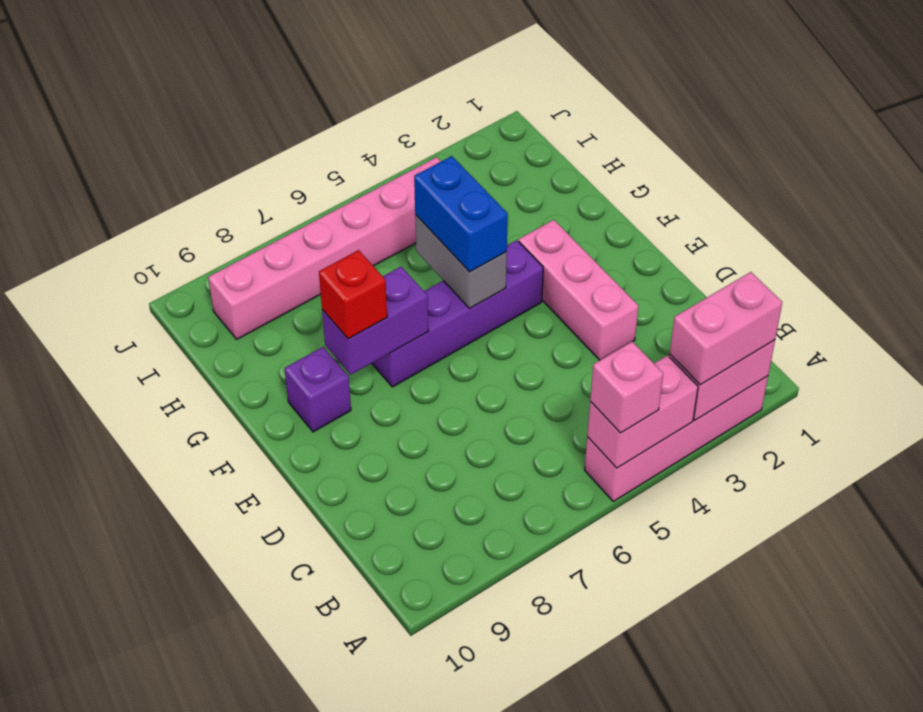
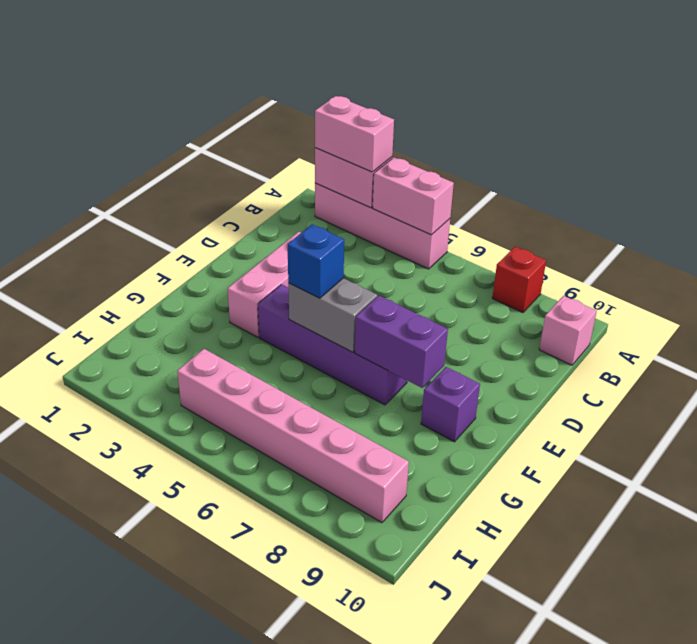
pink 1x1 brick [590,342,663,433] -> pink 1x1 brick moved to [539,296,597,365]
grey 1x2 brick [415,215,507,308] -> grey 1x2 brick turned to [288,278,377,352]
blue 1x2 brick [414,156,508,272] -> blue 1x1 brick [288,224,344,298]
red 1x1 brick [319,250,387,339] -> red 1x1 brick moved to [492,247,546,313]

